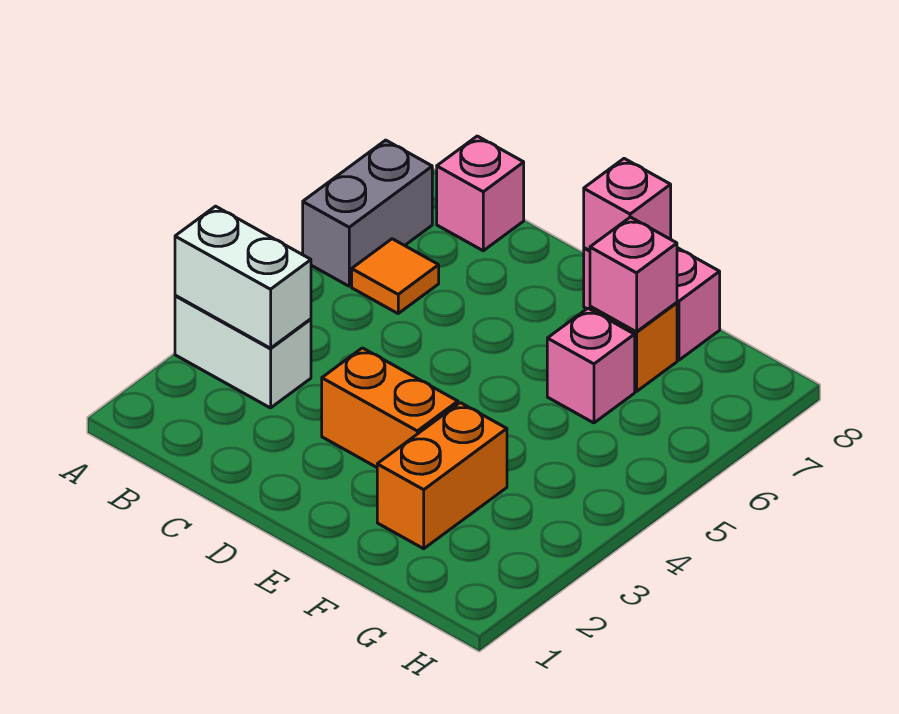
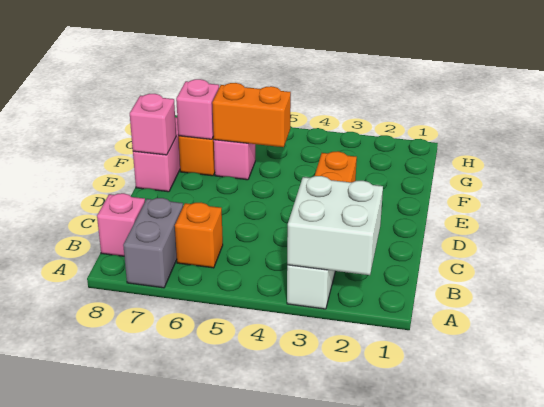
white 1x2 brick [175,206,311,348] -> white 2x2 brick [287,176,383,275]
grey 1x2 brick [303,140,432,286] -> grey 1x2 brick turned to [123,198,183,288]
orange 1x1 tile [352,239,439,313] -> orange 1x1 brick [175,203,223,268]
orange 1x2 brick [377,403,507,549] -> orange 1x2 brick moved to [212,83,291,147]

